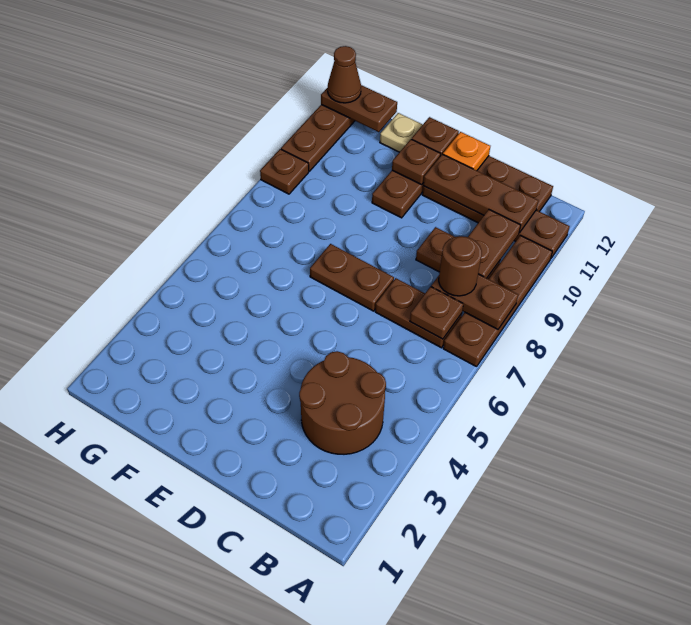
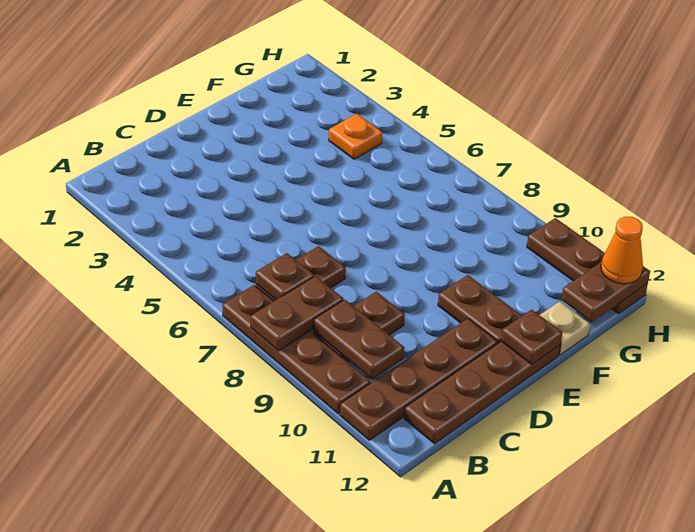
brown 2x2 round brick [299,351,386,454] -> none
brown 1x1 round brick [439,236,482,296] -> none
brown 1x3 plate [423,154,538,233] -> none
brown 1x2 plate [310,244,394,311] -> none
orange 1x1 plate [443,132,490,171] -> orange 1x1 plate moved to [329,114,382,159]
brown 1x1 plate [392,139,441,185] -> none
brown 1x1 plate [260,149,309,194] -> none
brown 1x1 cone [328,46,361,103] -> orange 1x1 cone [601,216,643,284]

